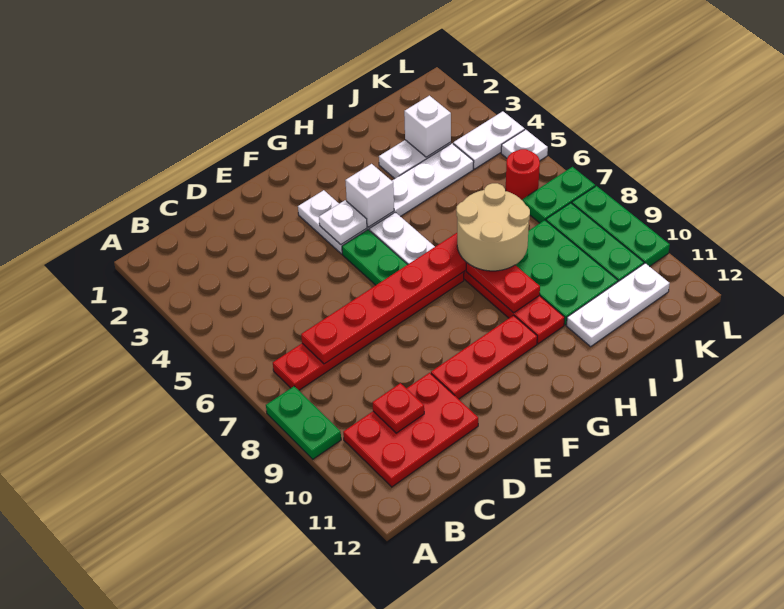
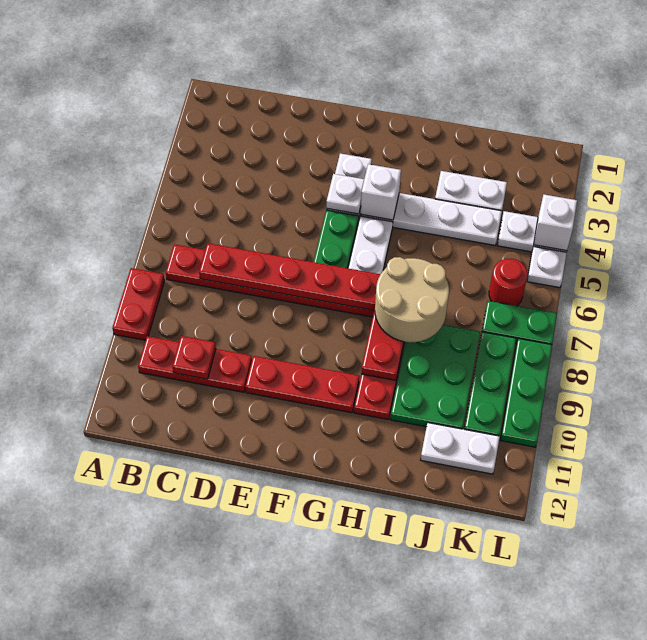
green 1x2 plate [266,386,341,459] -> red 1x2 plate [112,268,165,340]
red 2x3 plate [343,373,478,487] -> red 1x3 plate [138,336,252,392]
white 1x3 plate [567,263,670,347] -> white 1x2 plate [421,423,500,474]
white 1x1 brick [404,96,451,157] -> white 1x1 brick moved to [534,195,577,251]

